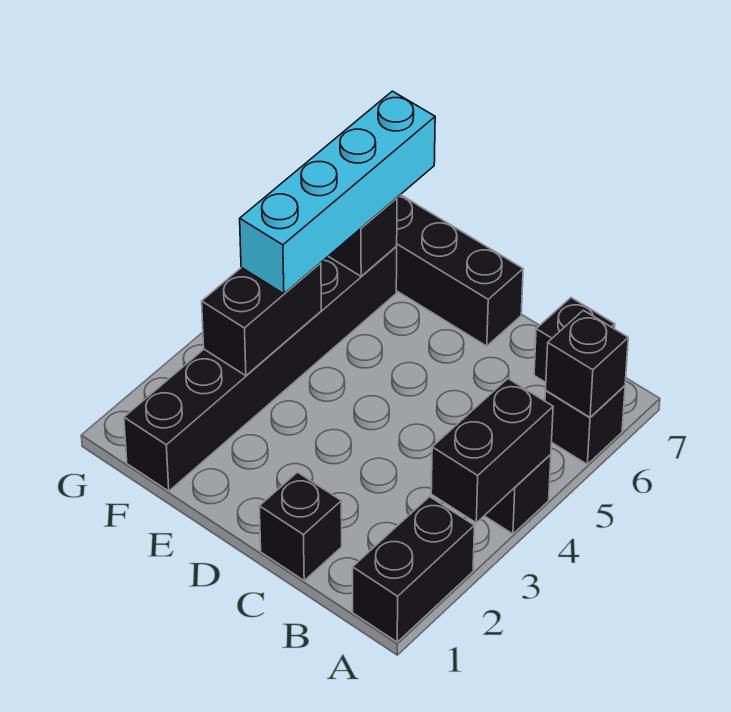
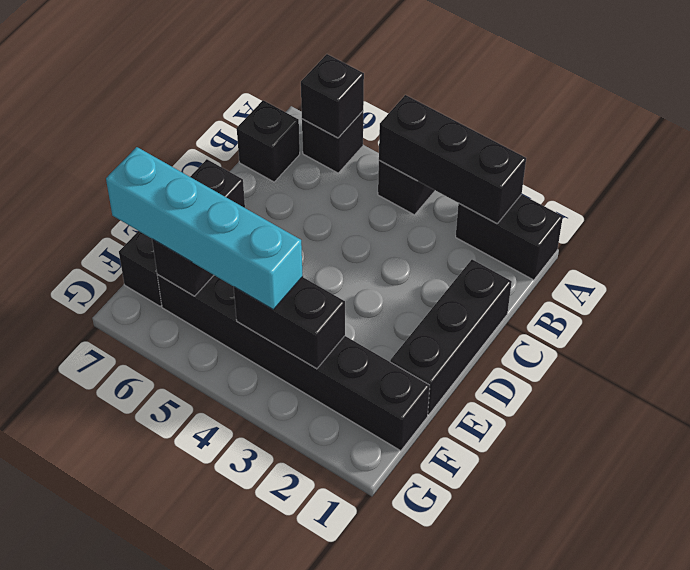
black 1x2 brick [431,379,553,523] -> black 1x3 brick [379,95,526,224]
black 1x1 brick [259,472,342,581] -> black 1x3 brick [390,260,512,415]

